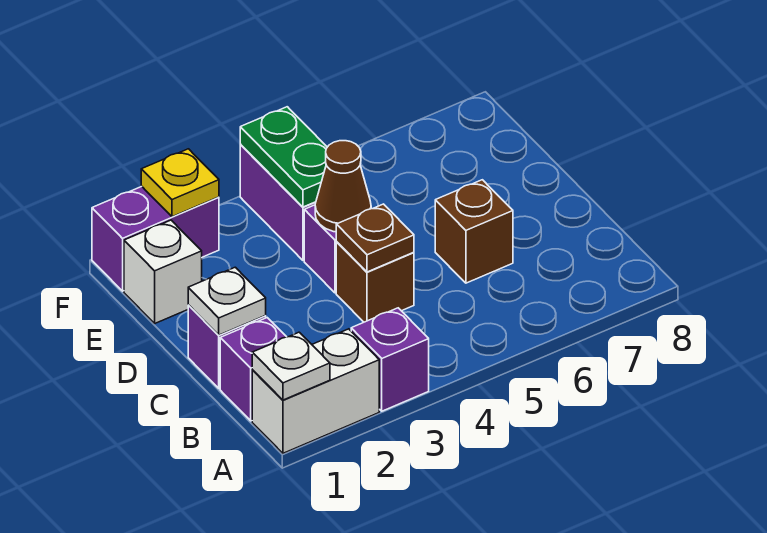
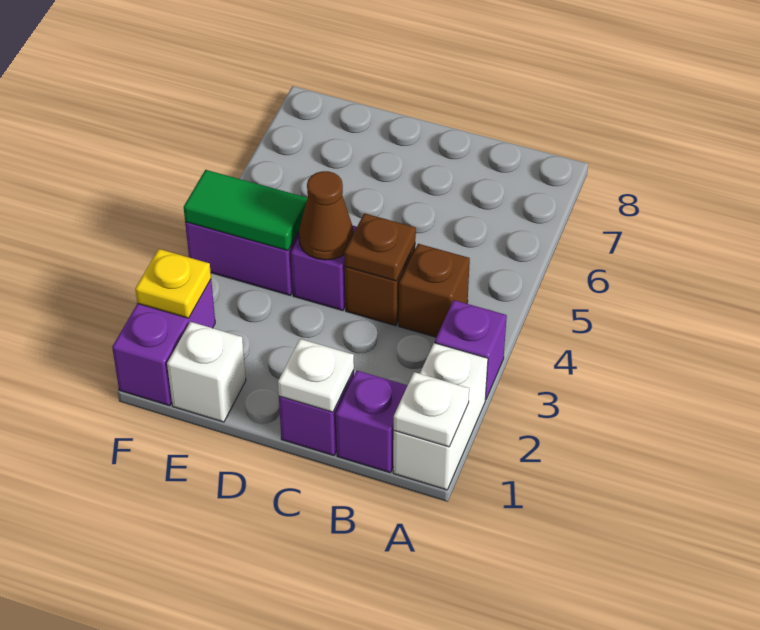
brown 1x1 brick [435,180,513,283] -> brown 1x1 brick moved to [399,244,470,337]
green 1x2 plate [240,107,327,207] -> green 1x2 tile [184,170,307,251]

